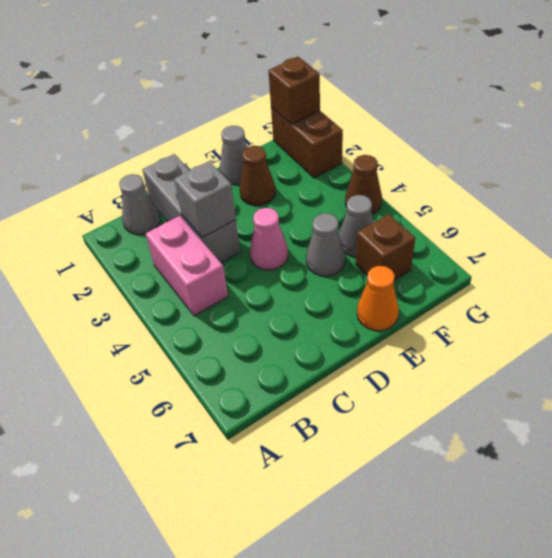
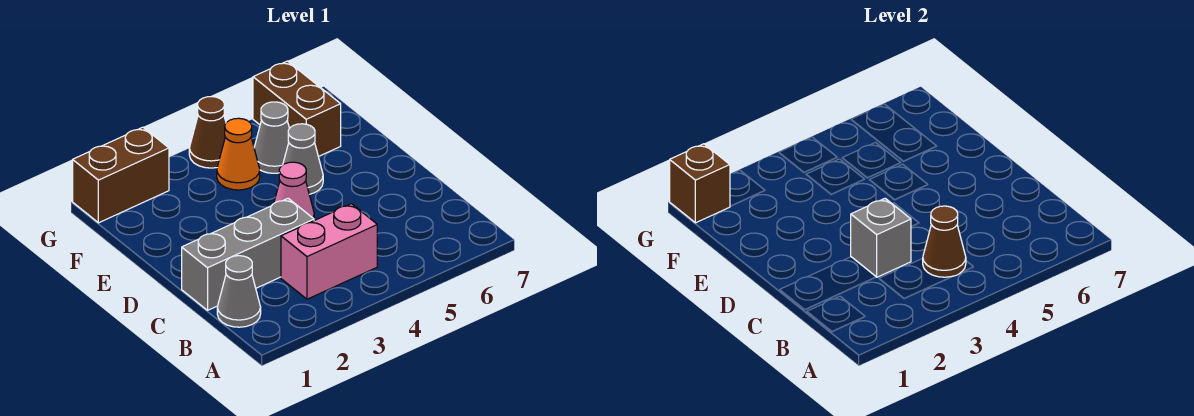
grey 1x1 cone [220,126,247,185] -> none
brown 1x1 cone [240,146,276,206] -> brown 1x1 cone moved to [923,206,966,277]
orange 1x1 cone [357,266,399,331] -> orange 1x1 cone moved to [217,118,260,190]
brown 1x1 brick [356,214,415,280] -> brown 1x2 brick [253,61,341,157]

